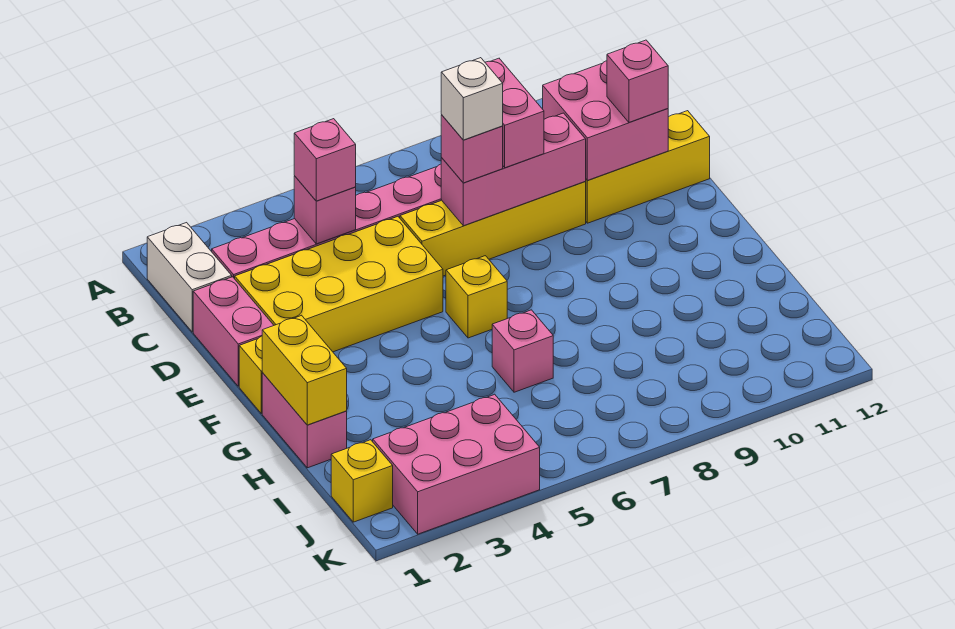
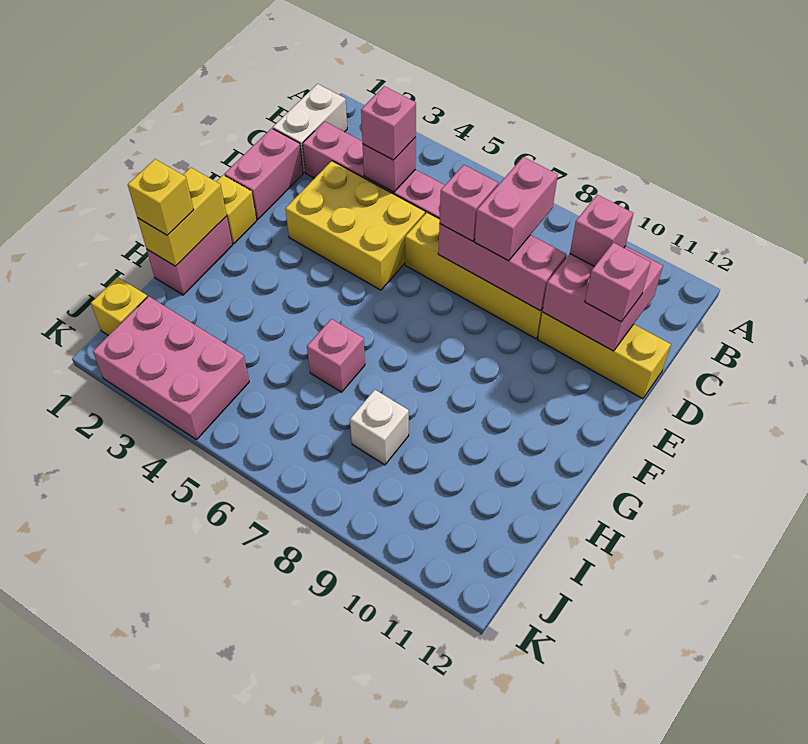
none -> pink 1x1 brick [570,195,633,267]
yellow 2x4 brick [235,217,443,352] -> yellow 2x3 brick [285,161,425,290]
white 1x1 brick [441,58,503,140] -> white 1x1 brick moved to [350,390,409,465]
yellow 1x1 brick [446,256,507,338] -> yellow 1x1 brick moved to [128,159,194,235]

